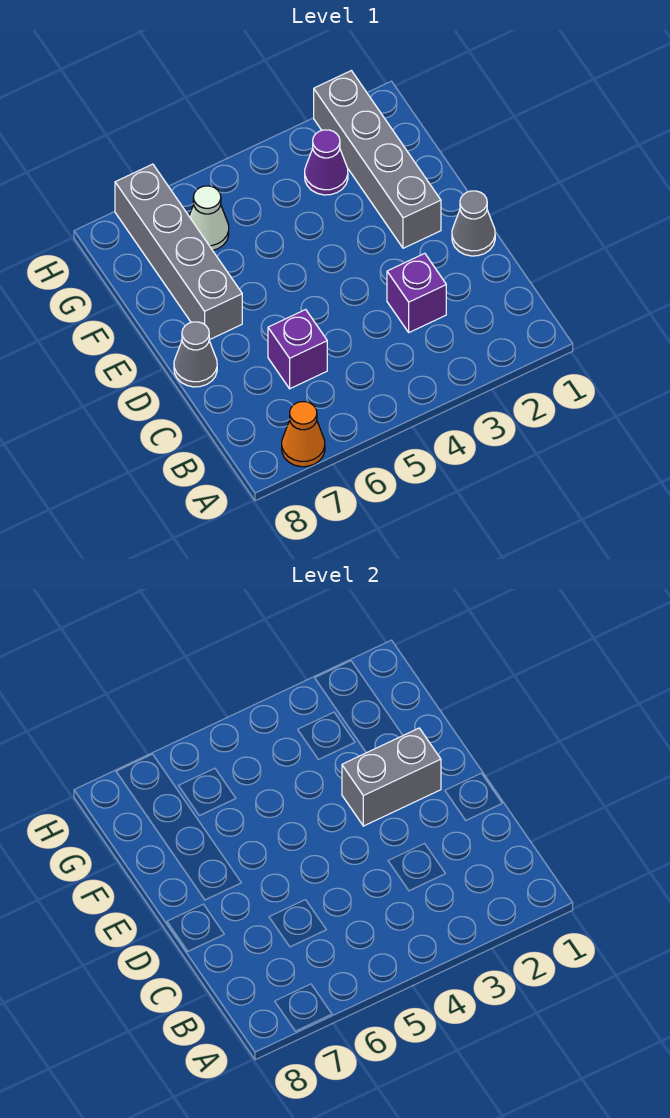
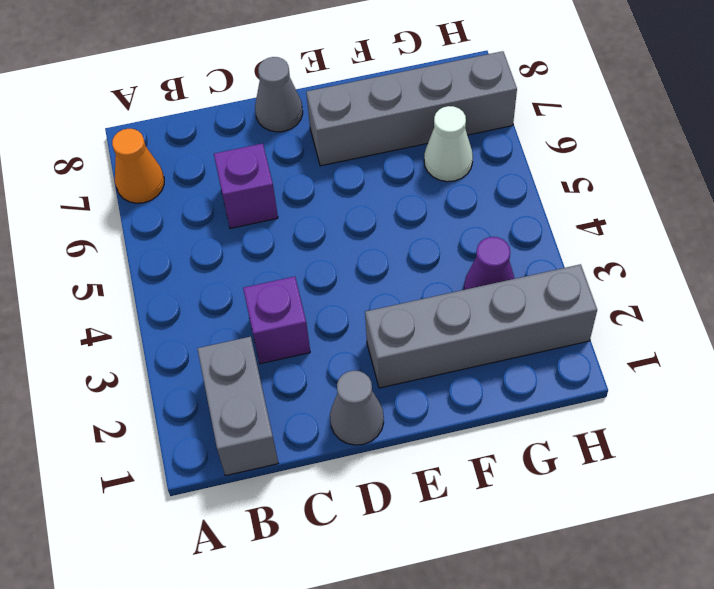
grey 1x2 brick [342,728,441,826] -> grey 1x2 brick moved to [197,337,278,476]

